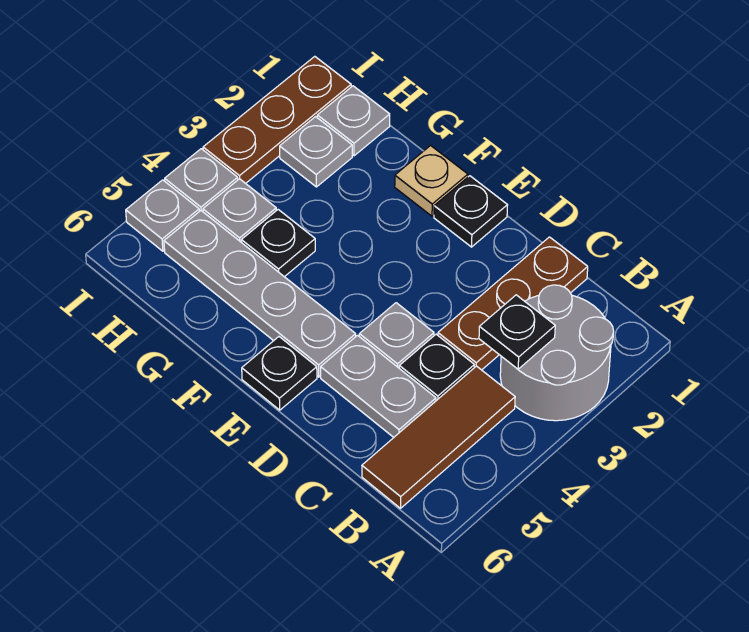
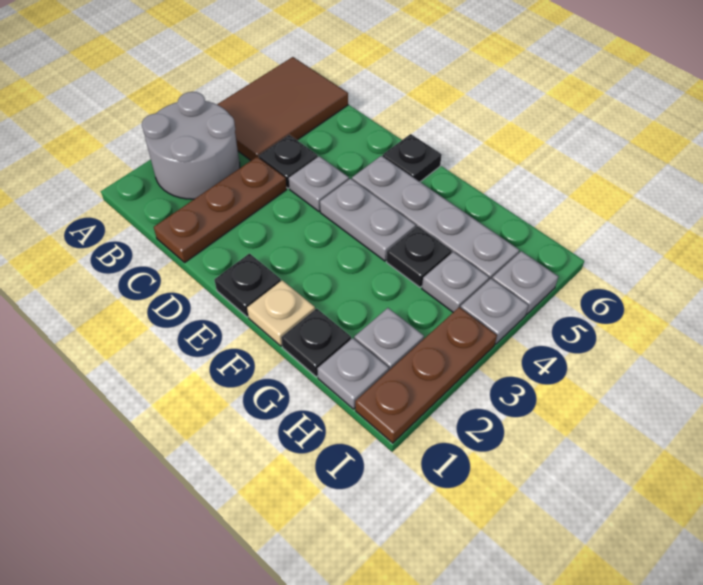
black 1x1 plate [479,295,555,369] -> black 1x1 plate moved to [281,308,351,377]
brown 1x3 tile [362,366,515,508] -> brown 2x3 tile [217,57,348,160]
grey 1x2 plate [321,335,436,437] -> grey 1x2 plate moved to [320,179,416,261]

